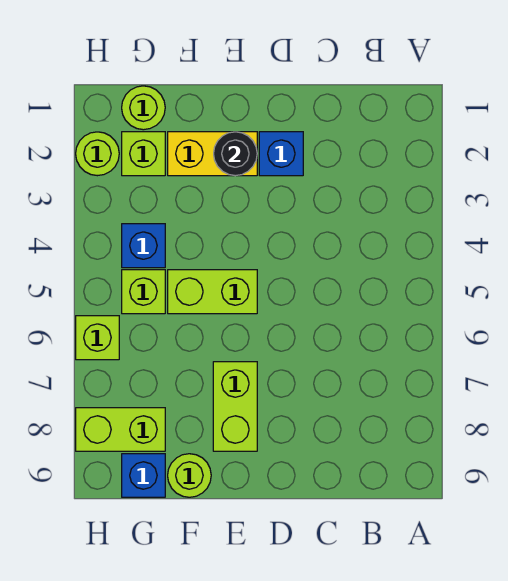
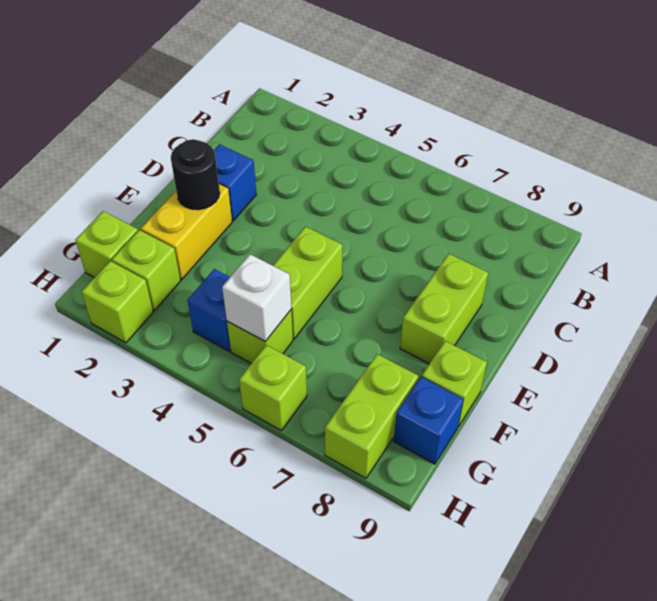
lime 1x2 brick [213,362,257,451] -> lime 1x2 brick turned to [400,254,488,364]
lime 1x1 round brick [168,454,211,497] -> lime 1x1 brick [422,341,487,426]
lime 1x1 round brick [122,86,165,130] -> lime 1x1 brick [75,211,138,277]
none -> white 1x1 brick [222,254,291,342]
lime 1x1 round brick [76,132,119,176] -> lime 1x1 brick [81,261,153,343]

